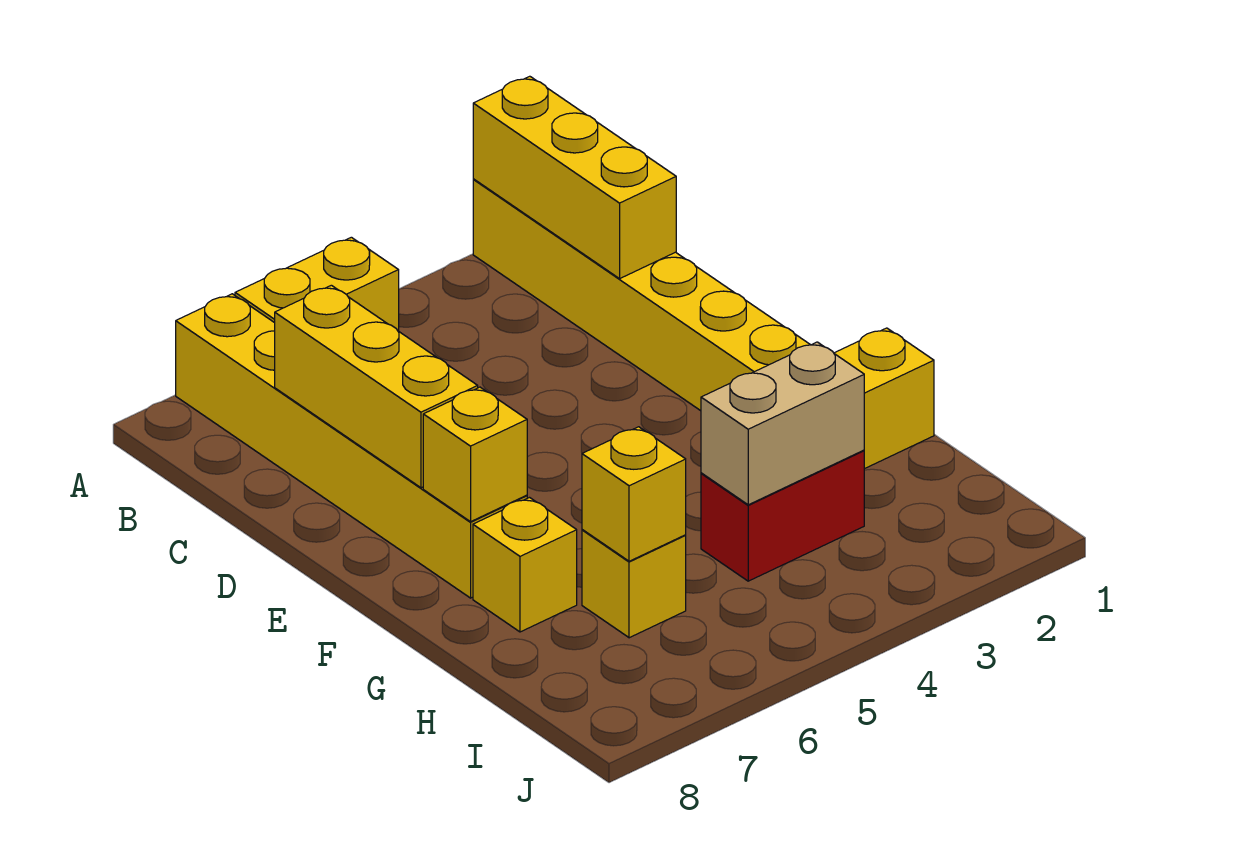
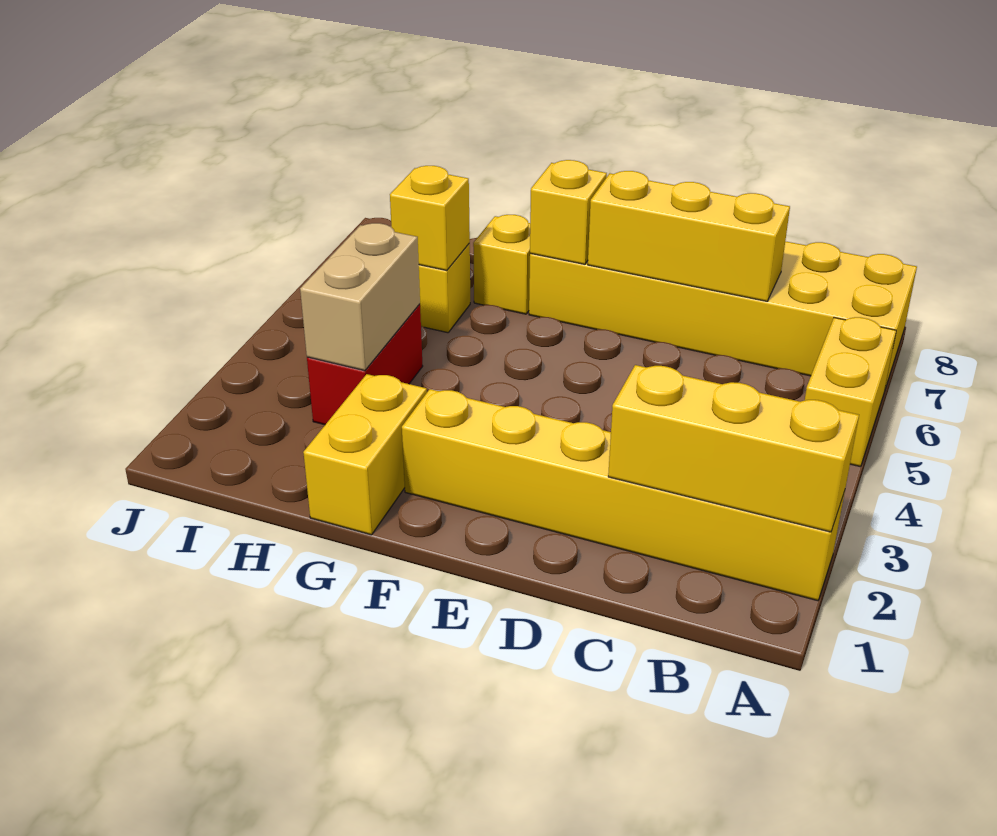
yellow 1x6 brick [176,294,527,598] -> yellow 2x6 brick [529,241,917,389]

